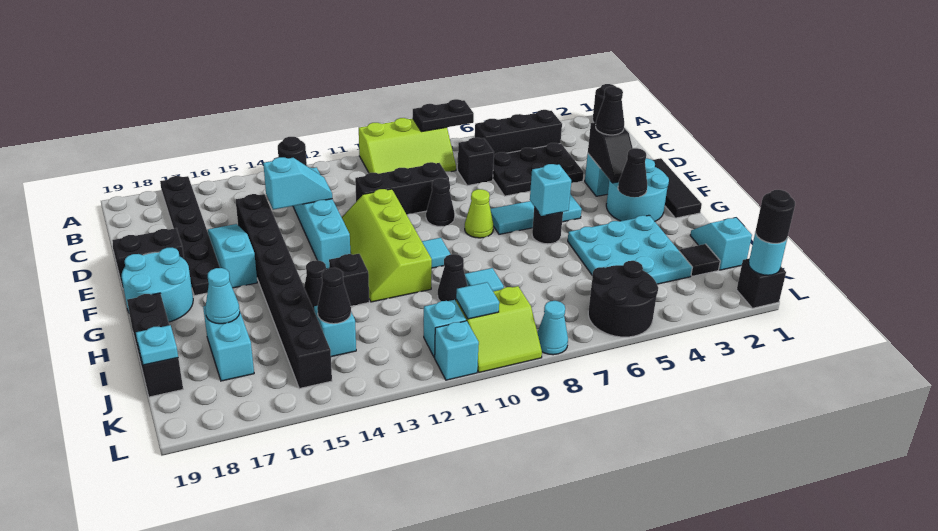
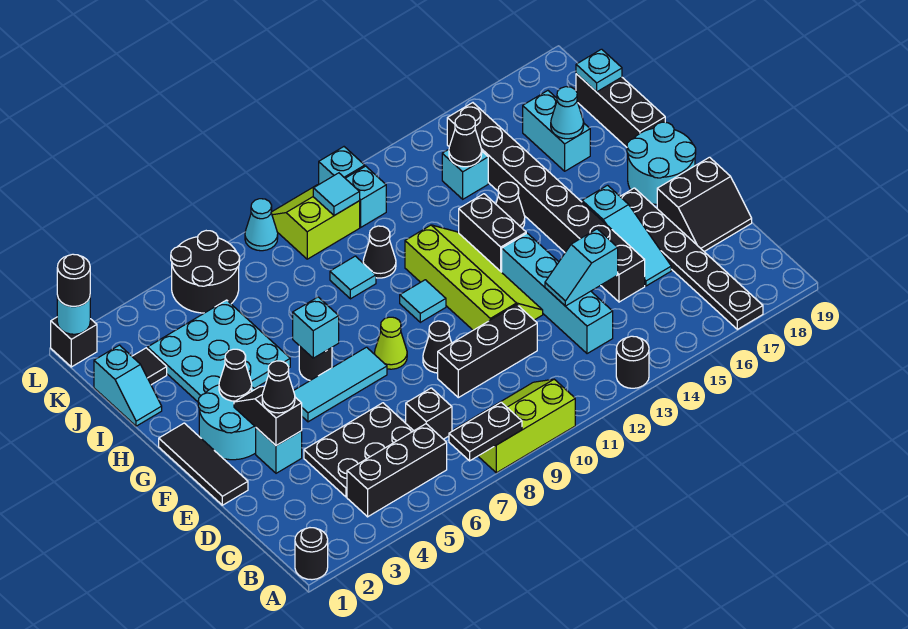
black 1x1 brick [329,254,369,306] -> black 1x2 brick [459,194,526,272]

